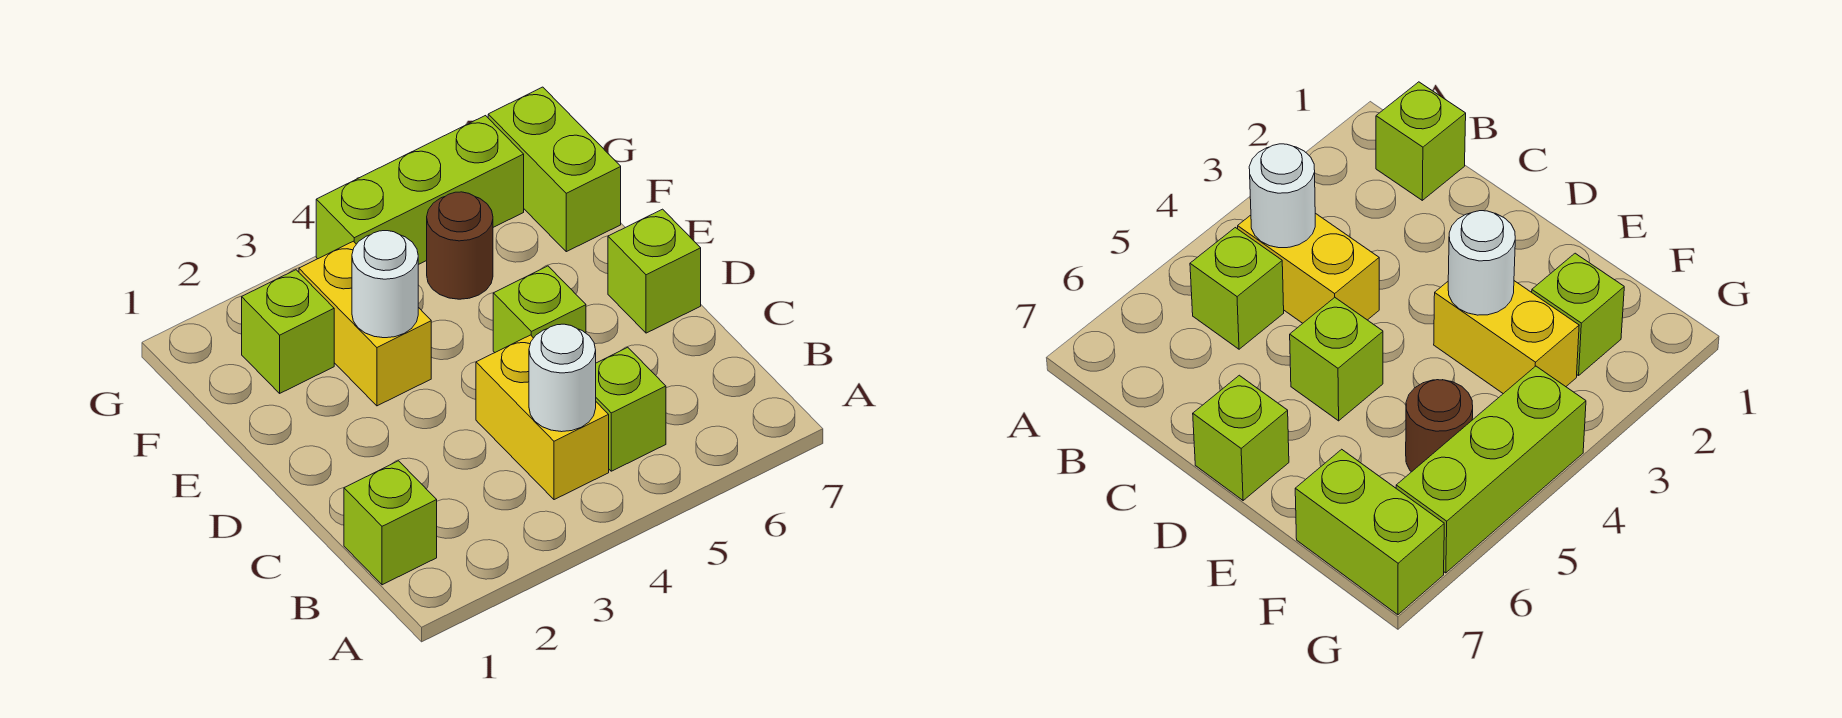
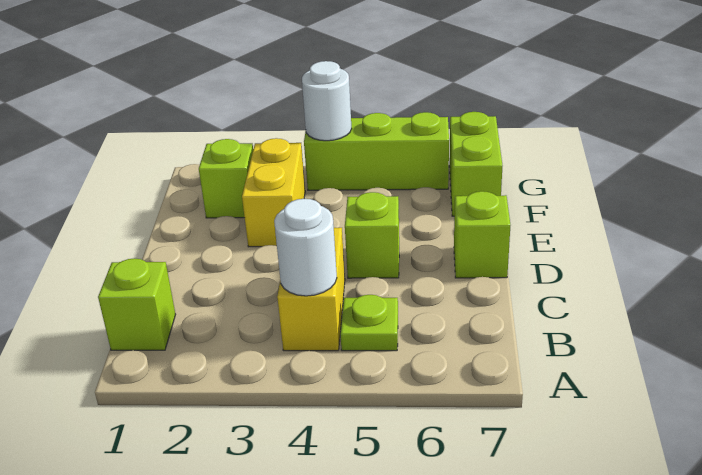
lime 1x1 brick [596,347,666,471] -> lime 1x1 plate [340,295,398,351]
white 1x1 round brick [352,231,418,338] -> white 1x1 round brick moved to [302,61,352,141]
brown 1x1 round brick [427,192,493,299] -> none

